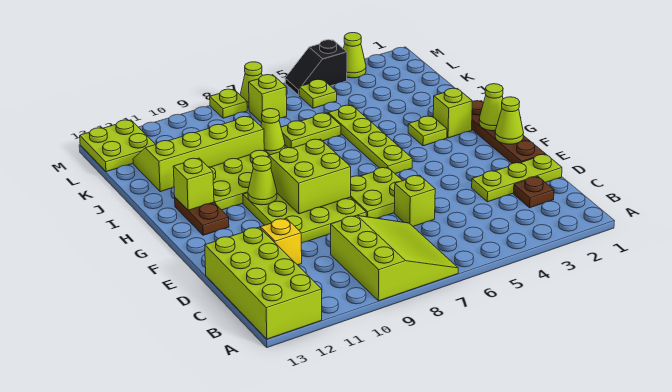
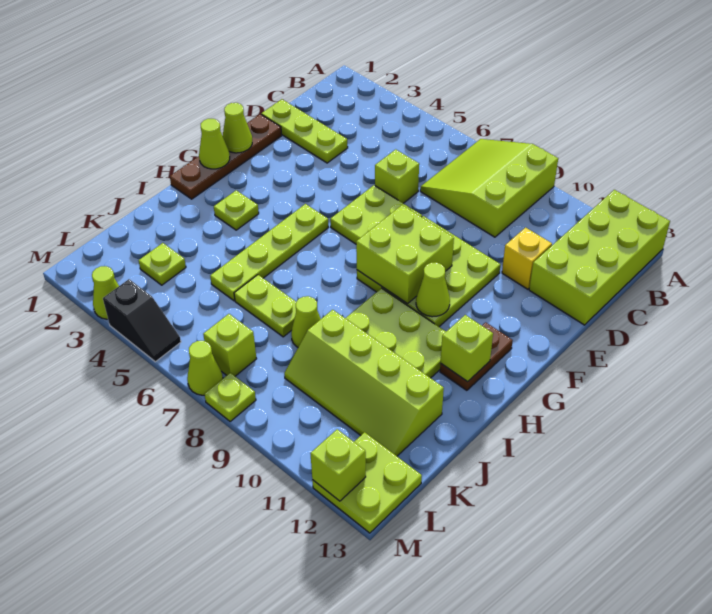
brown 1x1 plate [514,177,554,208] -> none
lime 1x1 brick [433,88,472,138] -> lime 1x1 brick moved to [310,429,366,501]
lime 1x1 plate [299,79,337,108] -> lime 1x1 plate moved to [139,243,186,285]

